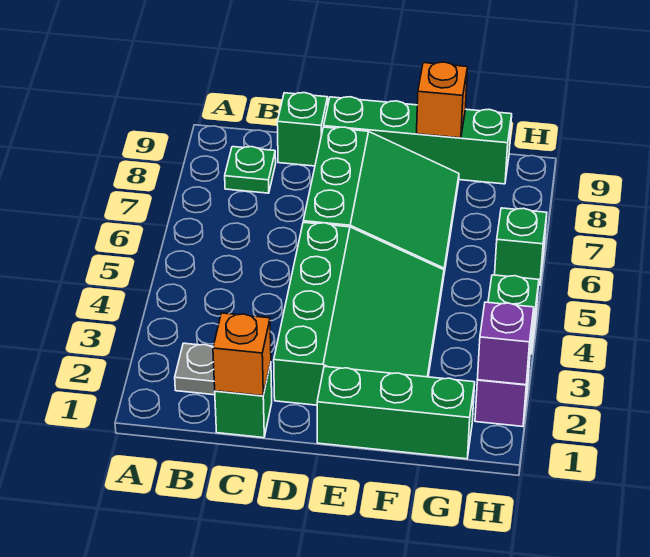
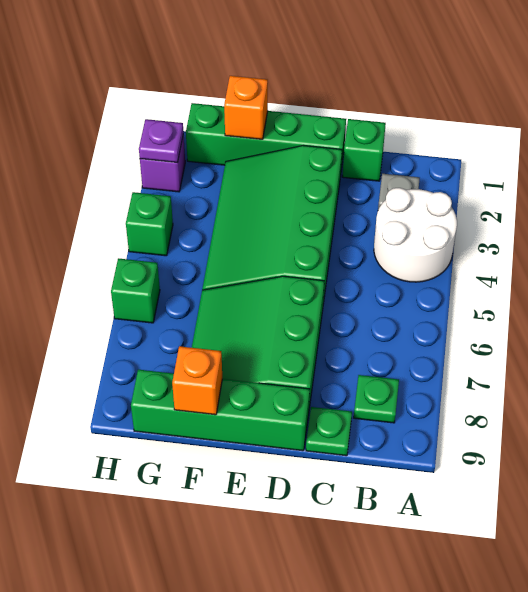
none -> white 2x2 round brick [374,188,457,282]
orange 1x1 brick [213,313,271,396] -> orange 1x1 brick moved to [224,76,268,139]
green 1x1 brick [277,93,328,166] -> green 1x1 plate [306,407,352,456]
green 1x3 brick [317,366,475,459] -> green 1x4 brick [186,103,346,177]
purple 1x1 brick [477,302,534,385] -> purple 1x1 plate [139,119,184,163]

